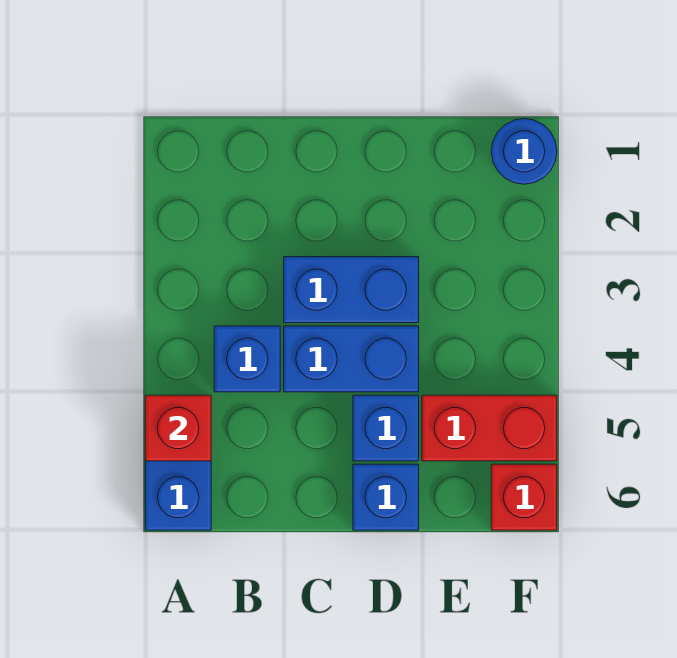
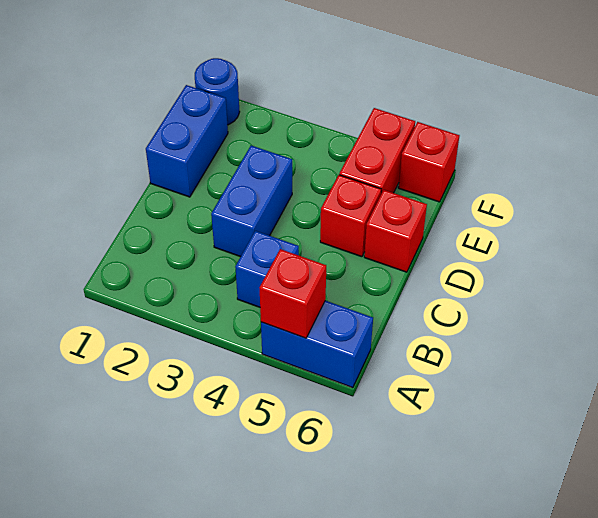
blue 1x2 brick [284,326,419,392] -> blue 1x2 brick moved to [146,85,228,197]
blue 1x1 brick [353,395,419,461] -> red 1x1 brick [320,175,381,257]
blue 1x1 brick [353,464,419,530] -> red 1x1 brick [364,190,427,272]

